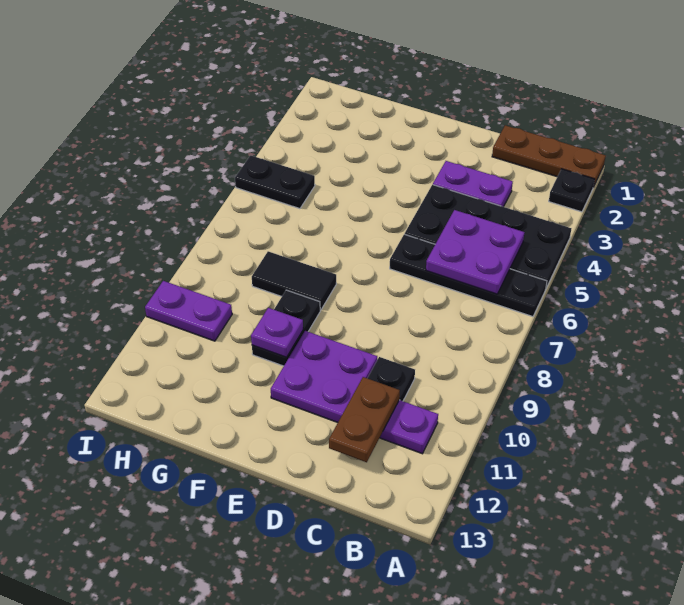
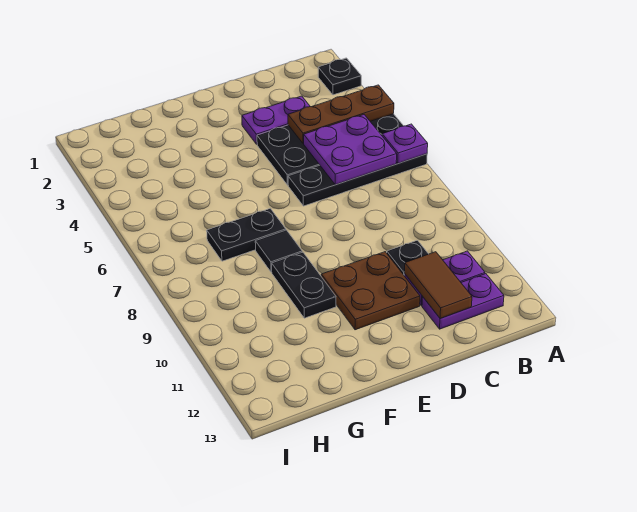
brown 1x3 plate [492,125,606,187] -> brown 1x3 plate moved to [288,85,394,144]
brown 1x2 plate [329,377,400,462] -> brown 1x2 tile [405,252,472,319]
purple 2x2 plate [271,331,377,423] -> brown 2x2 plate [321,252,420,330]
black 1x2 tile [252,251,336,310] -> black 1x1 tile [255,230,302,272]
purple 1x1 plate [251,308,303,357] -> purple 1x1 plate moved to [382,124,428,163]
black 1x2 plate [235,155,315,209] -> black 1x2 plate moved to [207,208,286,261]
purple 1x2 plate [145,281,232,341] -> purple 1x2 plate moved to [422,274,504,329]

